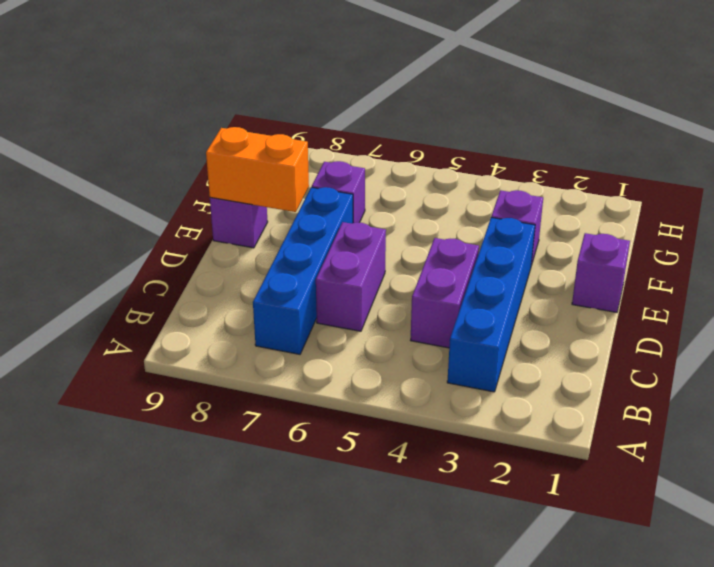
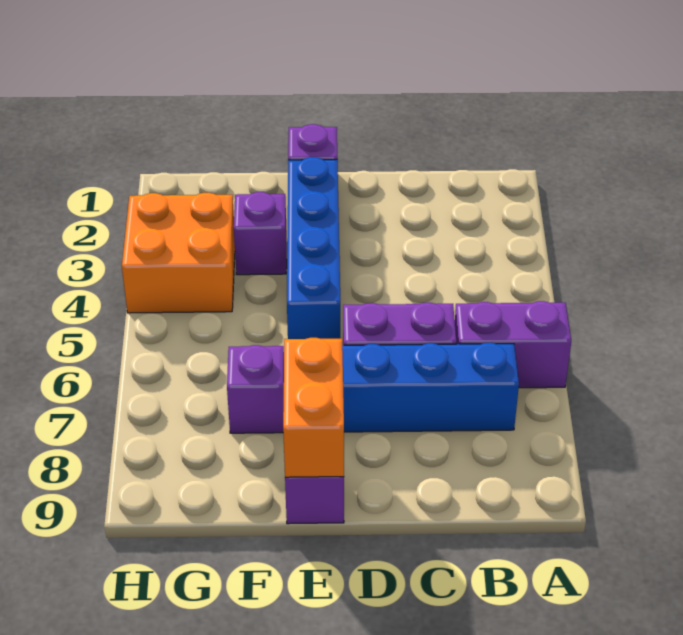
blue 1x4 brick [447,218,535,392] -> blue 1x4 brick turned to [287,157,340,339]
purple 1x2 brick [411,238,479,348] -> purple 1x2 brick moved to [455,301,571,388]
none -> orange 2x2 brick [122,193,235,313]

